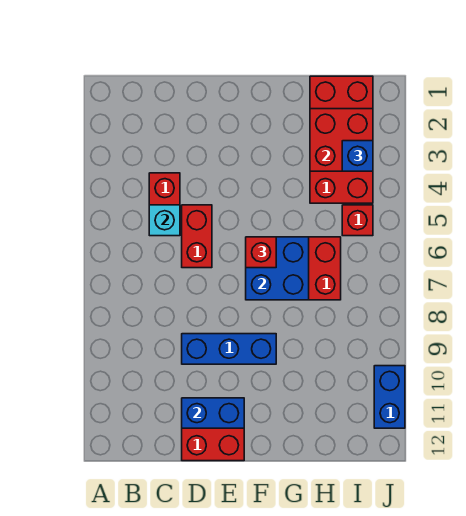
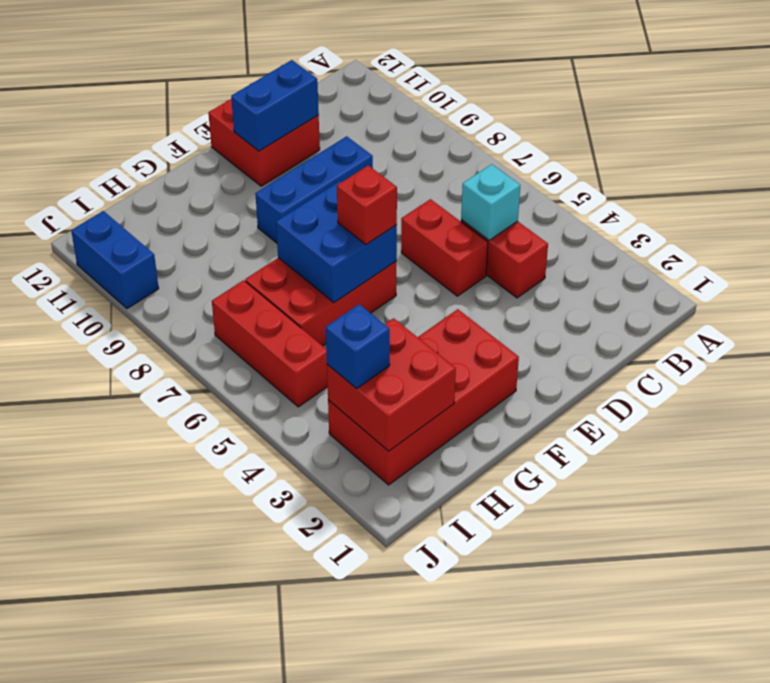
red 2x4 brick [310,76,373,203] -> red 2x4 brick turned to [328,309,519,485]
red 1x1 brick [342,205,373,236] -> red 1x3 brick [212,280,328,407]

